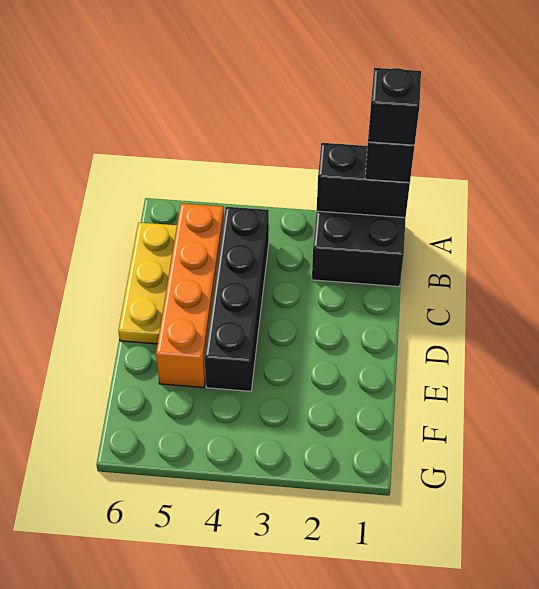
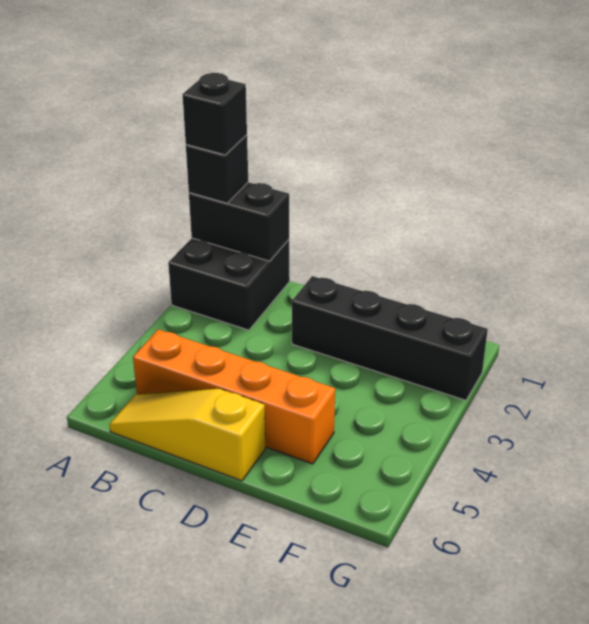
black 1x2 brick [317,143,410,218] -> black 1x2 brick turned to [189,182,289,261]
black 1x4 brick [204,207,269,391] -> black 1x4 brick moved to [292,276,488,400]
yellow 1x3 plate [118,222,177,344] -> yellow 1x3 slope [109,389,265,481]

